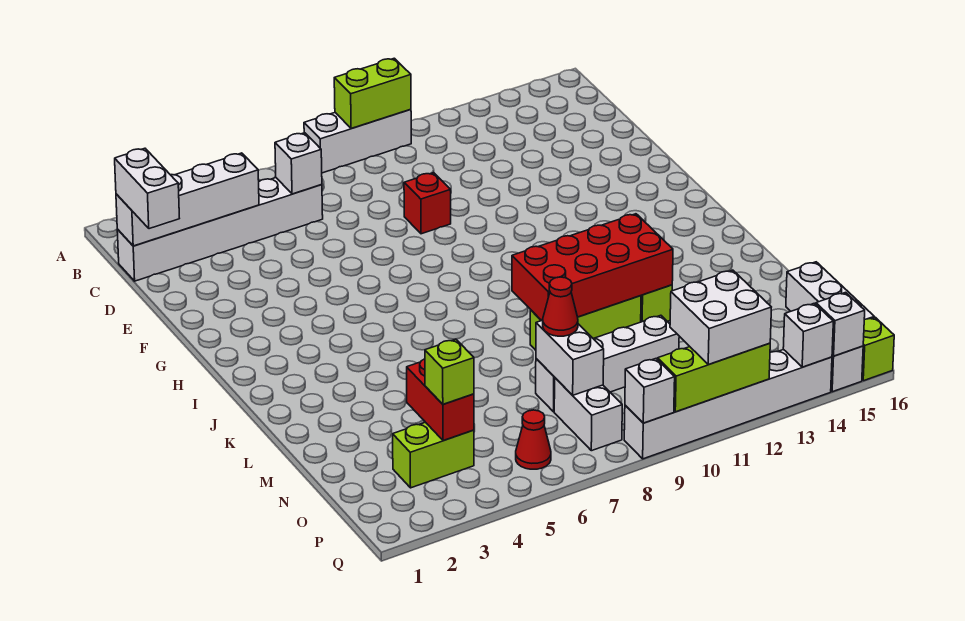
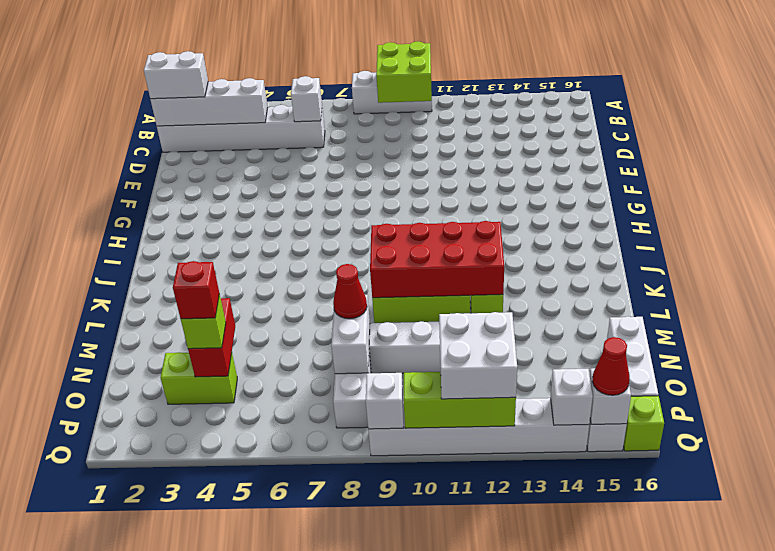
lime 1x2 brick [334,58,411,128] -> lime 2x2 brick [376,41,432,103]
white 1x2 brick [115,148,179,229] -> white 1x2 brick turned to [144,51,208,99]
red 1x1 brick [404,173,451,234] -> red 1x1 brick moved to [173,261,219,319]
red 1x1 cone [516,410,551,469] -> red 1x1 cone moved to [592,337,629,395]

